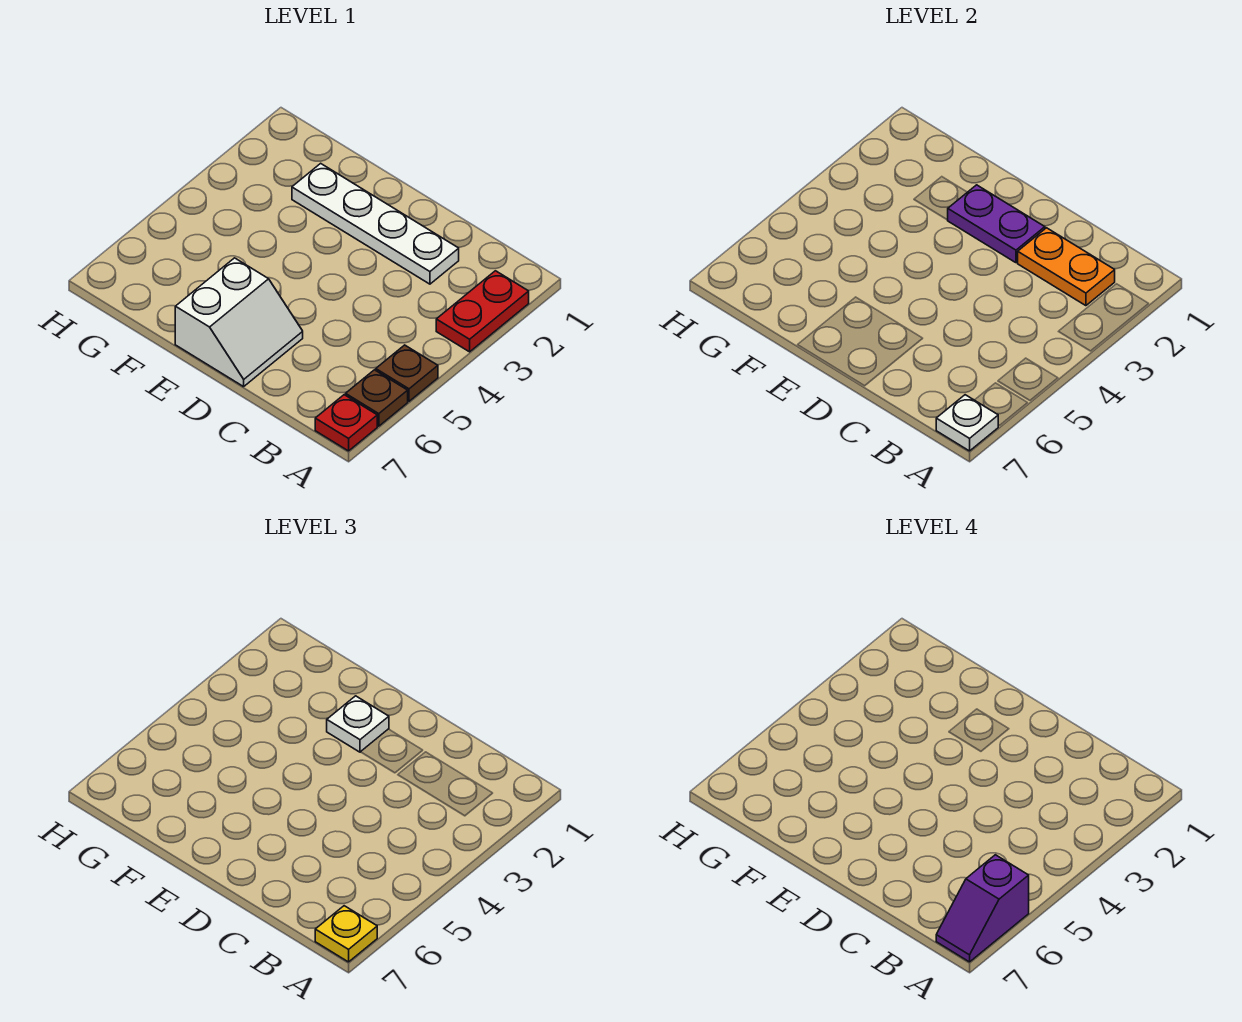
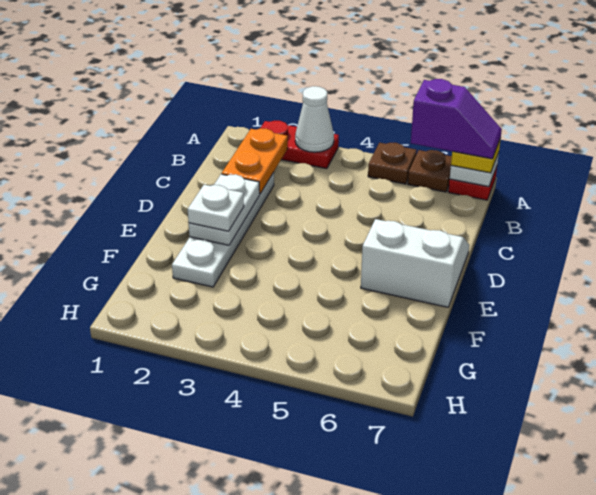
none -> white 1x1 cone [295,86,334,152]
purple 1x2 plate [948,185,1045,263] -> white 1x2 plate [189,174,260,245]

